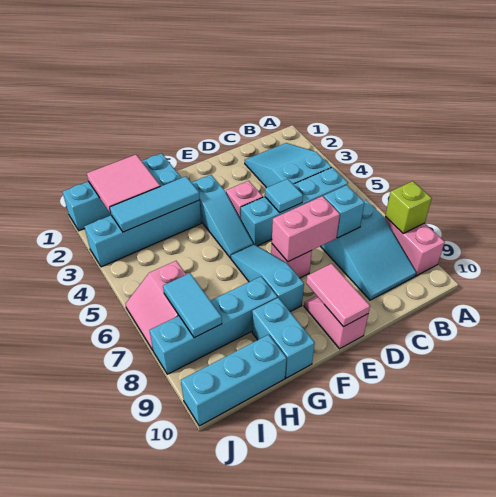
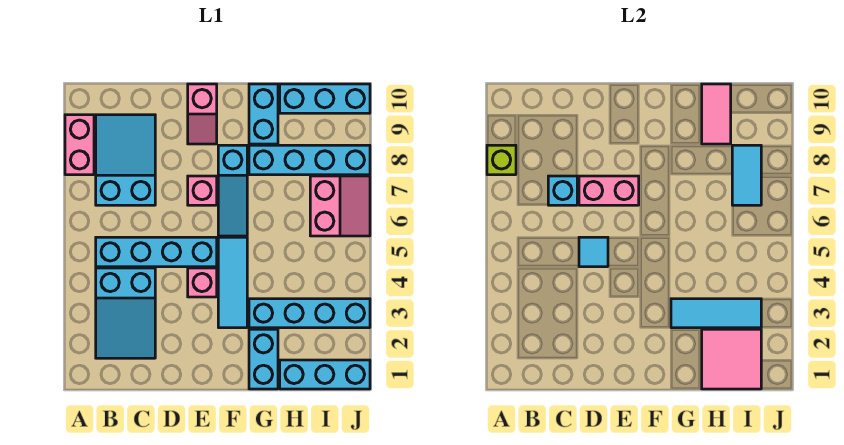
pink 1x2 tile [306,264,370,327] -> pink 1x2 tile moved to [702,84,731,144]
cyan 1x3 slope [191,175,254,258] -> cyan 1x3 tile [218,237,247,328]

